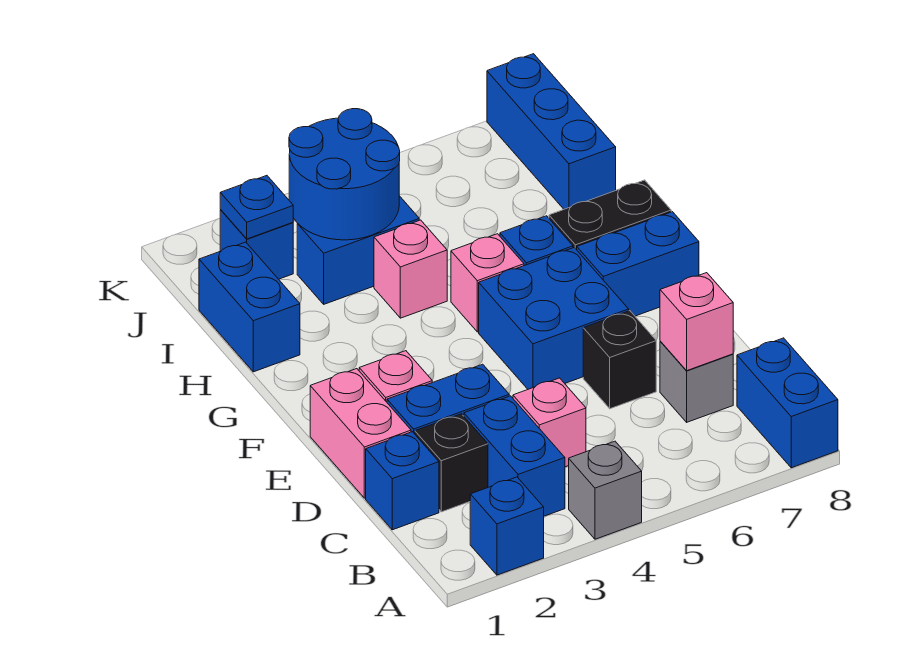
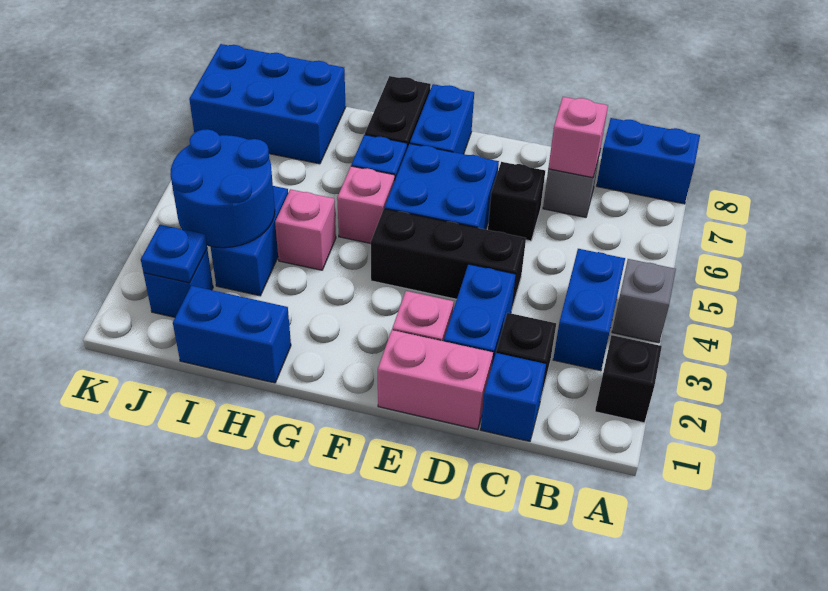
blue 1x1 brick [470,477,544,575] -> black 1x1 brick [595,335,662,423]
blue 1x2 brick [464,396,565,516] -> blue 1x2 brick turned to [553,249,625,371]
pink 1x1 brick [513,378,586,467] -> none
none -> black 1x3 brick [371,209,526,311]
blue 1x3 brick [487,54,616,209] -> blue 2x3 brick [189,44,346,164]

